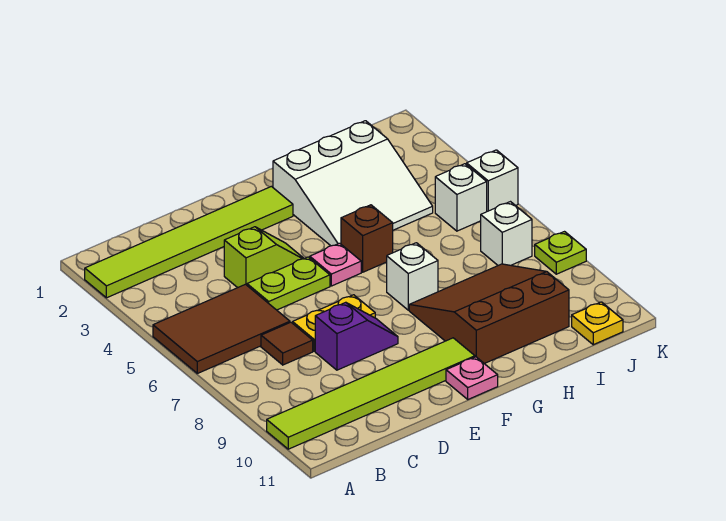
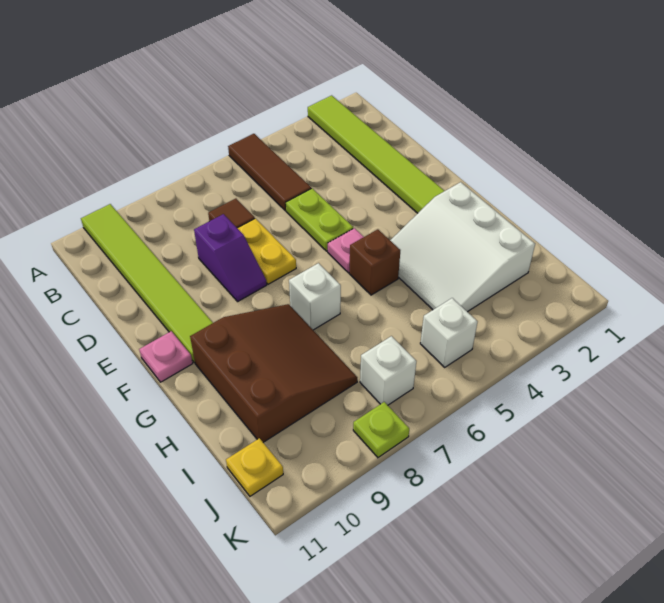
brown 2x3 tile [153,284,290,373] -> brown 1x3 tile [228,134,311,211]
lime 1x2 slope [224,227,304,288] -> none
white 1x1 brick [467,150,518,211] -> none

